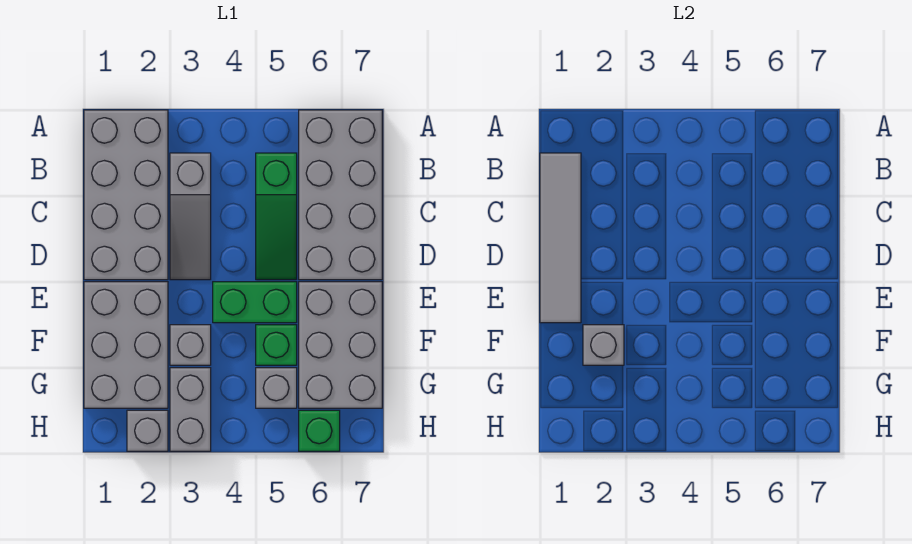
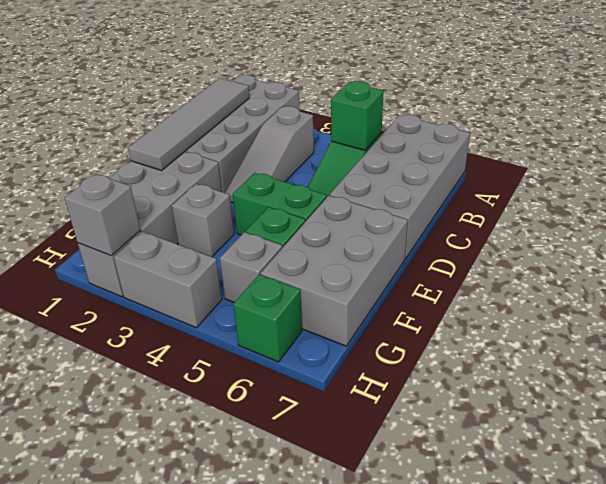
none -> green 1x1 brick [331,81,383,150]
grey 1x1 brick [583,325,624,365] -> grey 1x1 brick moved to [64,174,140,256]
grey 1x2 brick [170,368,211,451] -> grey 1x2 brick turned to [114,231,222,328]

